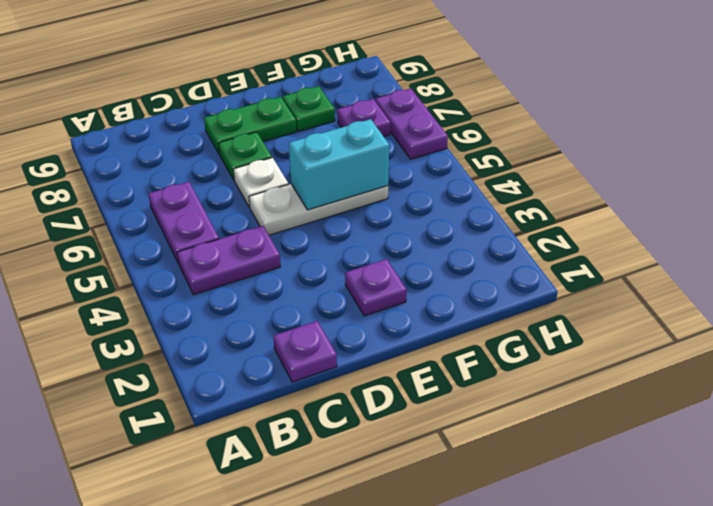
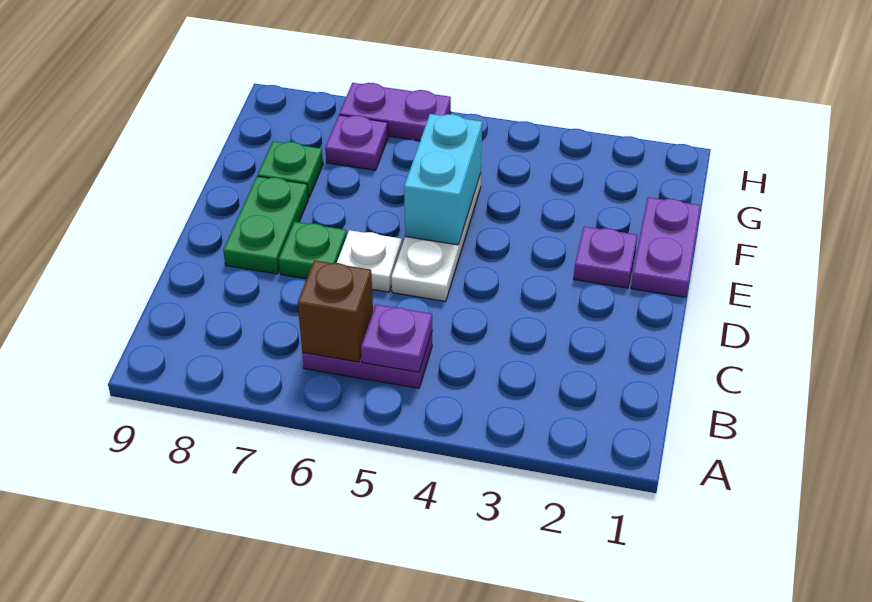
purple 1x2 plate [177,226,281,295] -> purple 1x2 plate moved to [631,197,701,297]
none -> brown 1x1 brick [298,260,373,362]
purple 1x1 plate [273,321,337,382] -> purple 1x1 plate moved to [361,305,432,372]

